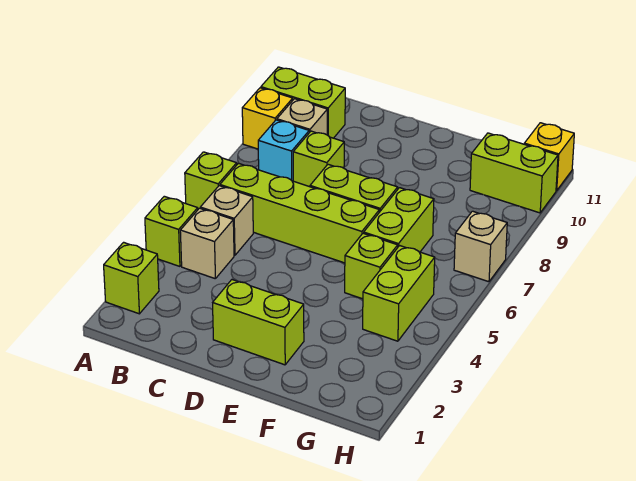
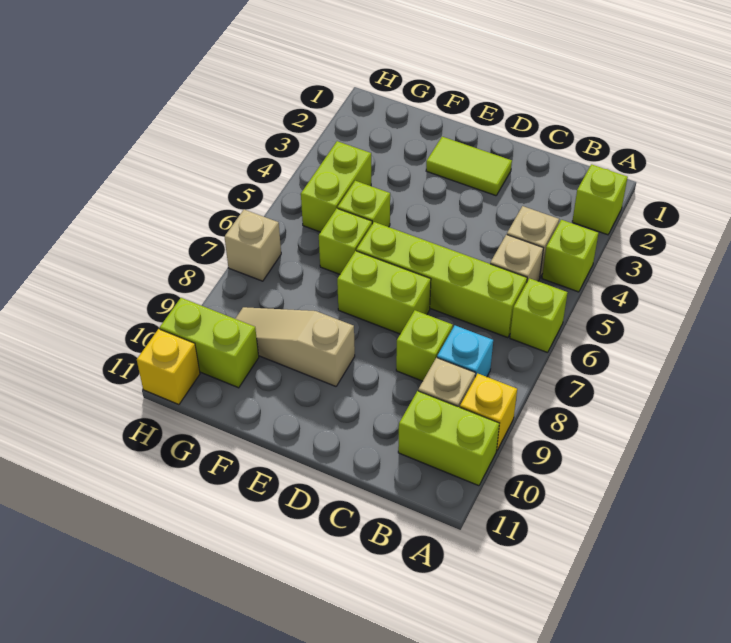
lime 1x2 brick [213,280,304,365] -> lime 1x2 tile [426,137,512,196]
none -> tan 1x3 slope [235,307,355,386]
lime 1x2 brick [364,188,434,252] -> lime 1x1 brick [319,208,372,274]

